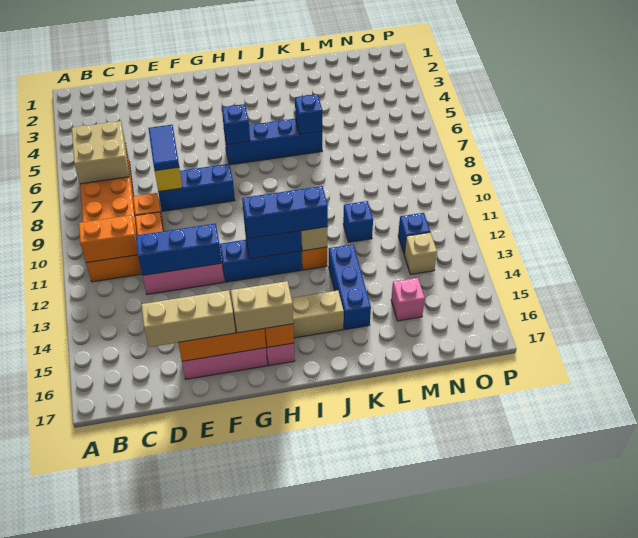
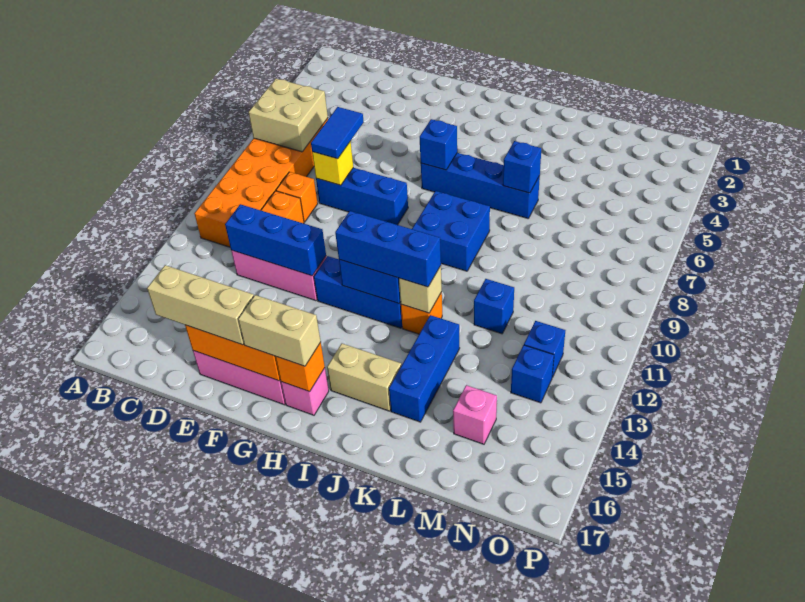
orange 1x2 brick [79,215,138,263] -> none
none -> blue 2x2 brick [412,191,490,271]
tan 1x1 brick [404,232,437,274] -> blue 1x1 brick [511,345,554,403]

